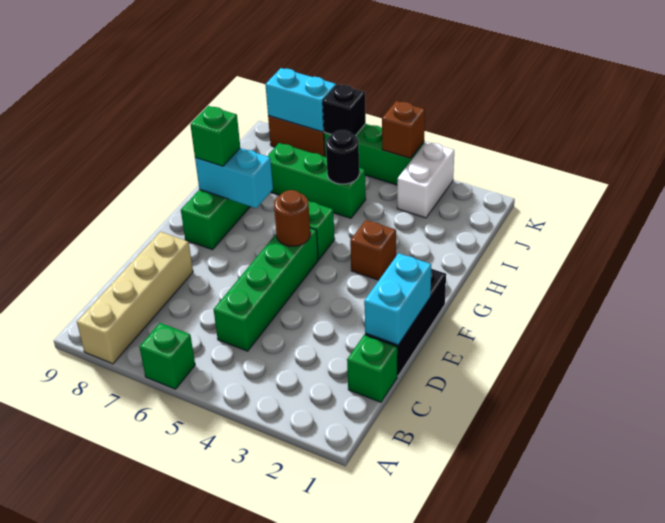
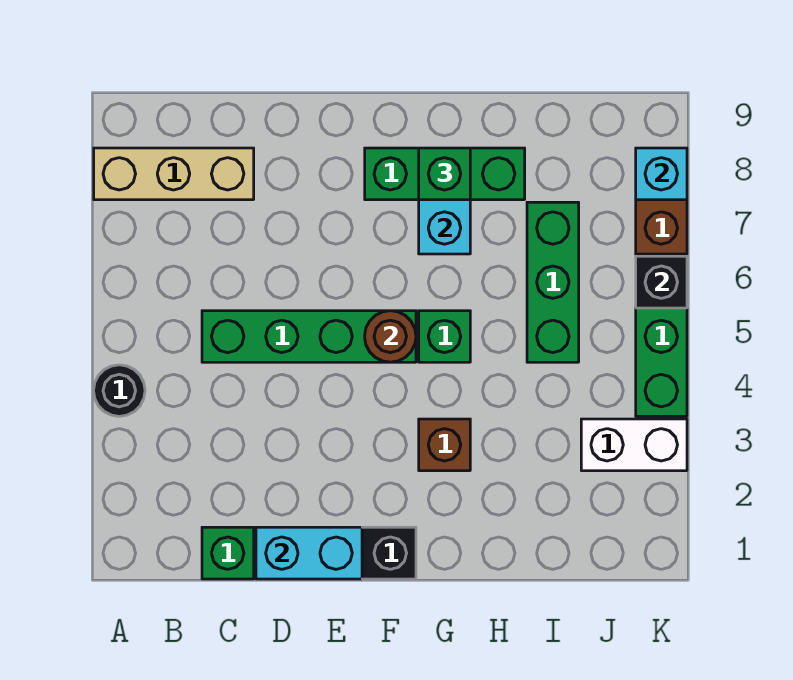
green 1x1 brick [140,323,195,389] -> none
tan 1x4 brick [77,232,193,364] -> tan 1x3 brick [94,148,254,200]
black 1x1 round brick [326,130,359,184] -> black 1x1 round brick moved to [94,365,145,416]
brown 1x1 brick [382,101,425,158] -> none
cyan 1x2 brick [265,68,336,132] -> cyan 1x1 brick [636,148,687,200]

